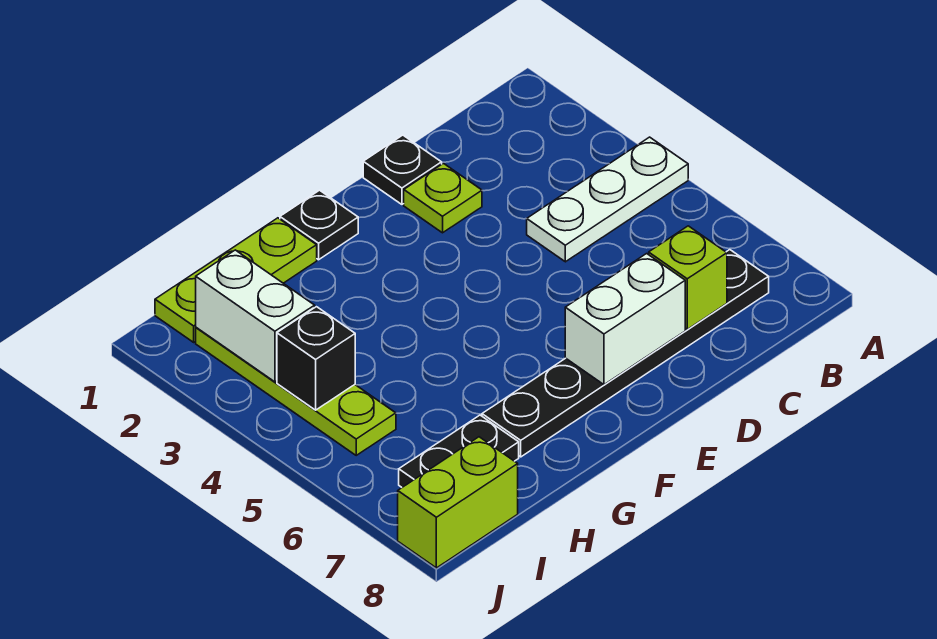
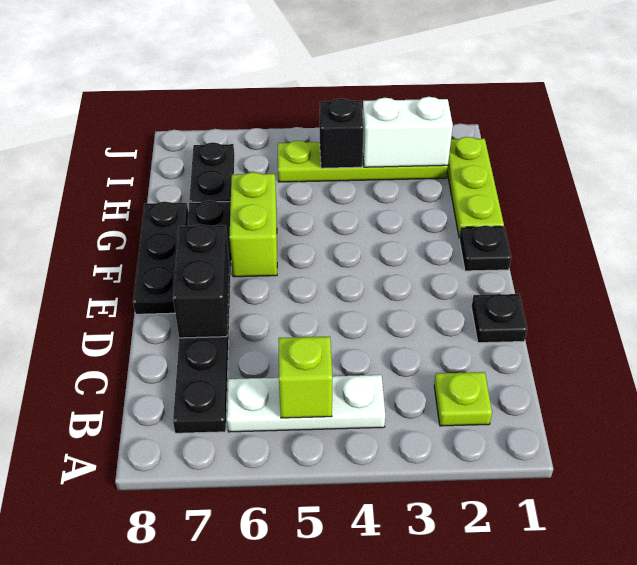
white 1x3 plate [527,137,688,262] -> white 1x3 plate turned to [227,375,385,432]
lime 1x1 brick [649,226,727,329] -> lime 1x1 brick moved to [279,336,333,418]
lime 1x1 plate [404,163,482,233] -> lime 1x1 plate moved to [434,372,492,426]
white 1x2 brick [565,254,685,385] -> black 1x2 brick [173,224,229,338]
none -> black 1x3 plate [133,201,188,314]
lime 1x2 brick [398,437,518,568] -> lime 1x2 brick moved to [229,172,277,277]

